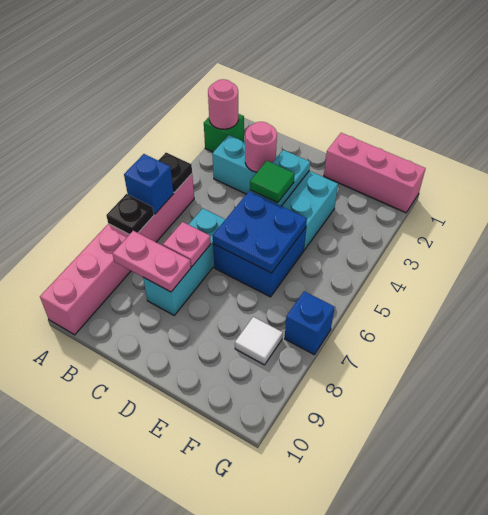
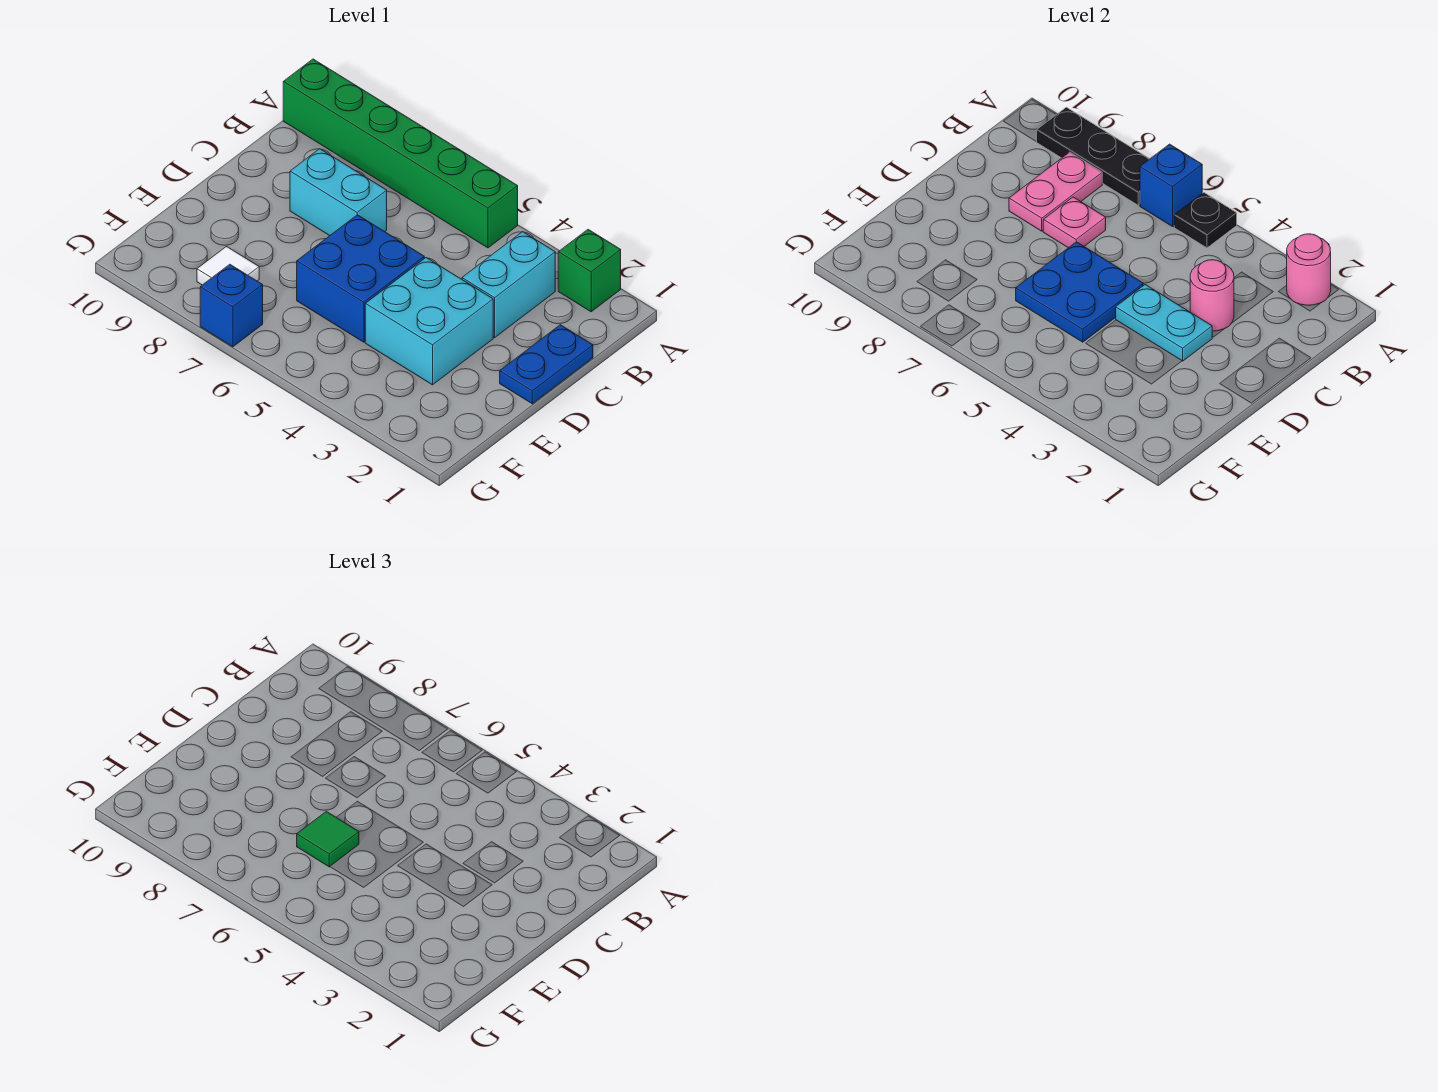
pink 1x6 brick [40,174,194,335] -> green 1x6 brick [283,59,518,248]
black 1x1 plate [106,194,154,234] -> black 1x3 plate [1036,107,1149,205]
none -> blue 1x2 plate [500,325,593,404]
cyan 1x3 brick [143,208,225,315] -> cyan 1x2 brick [290,149,387,236]
green 1x1 tile [250,161,295,203] -> green 1x1 tile moved to [297,811,359,867]
pink 1x3 brick [324,133,426,213] -> none

